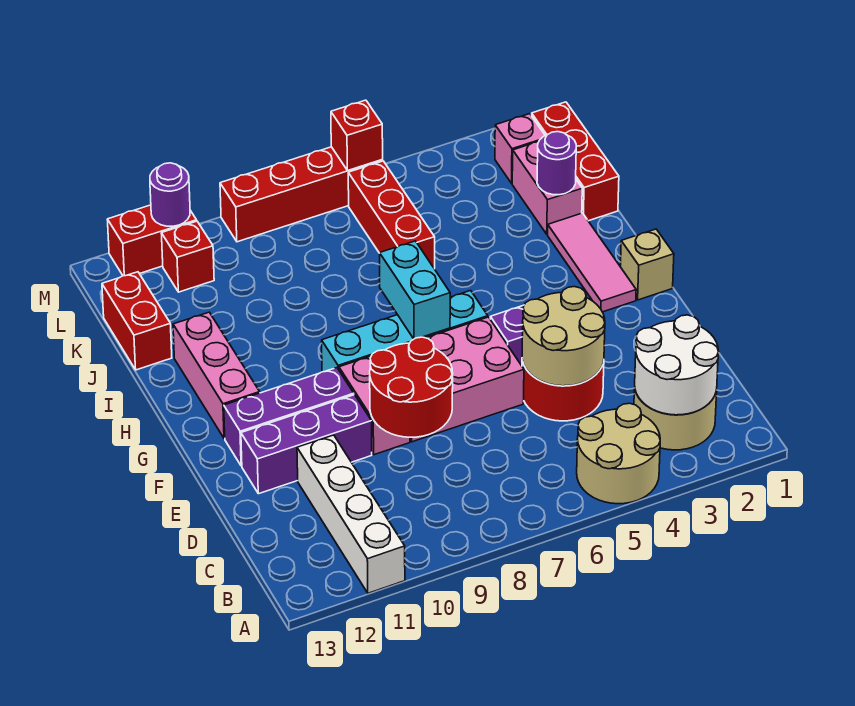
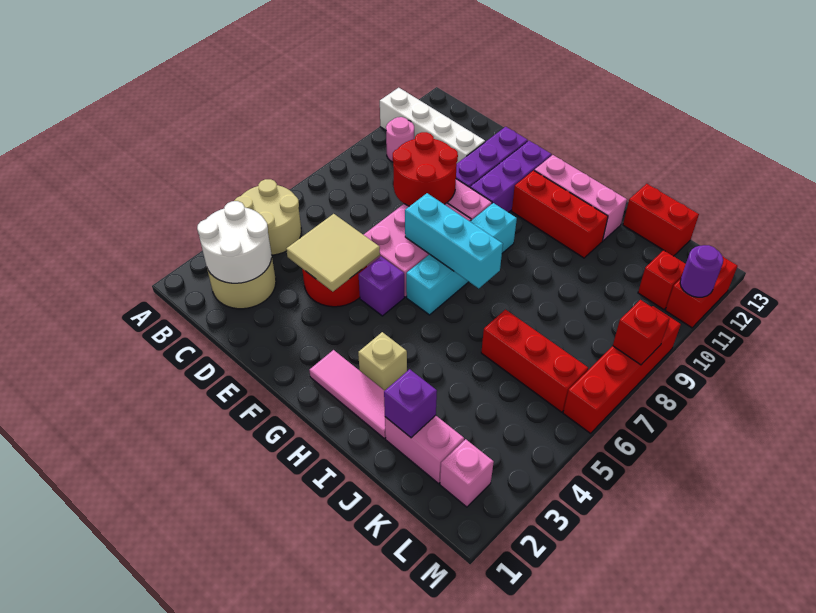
none -> pink 1x1 round brick [386,117,414,162]
tan 2x2 round brick [522,287,605,386] -> tan 2x2 tile [286,214,380,292]
tan 1x1 brick [620,229,674,300] -> tan 1x1 brick moved to [358,332,407,391]
cyan 1x2 brick [380,241,450,339] -> cyan 1x3 brick [405,193,503,288]
red 1x3 brick [532,102,619,221] -> red 1x3 brick moved to [512,170,608,258]
purple 1x1 round brick [537,132,576,195] -> purple 1x1 brick [384,369,437,438]
red 1x1 brick [331,100,383,171] -> red 1x1 brick moved to [613,300,669,365]

